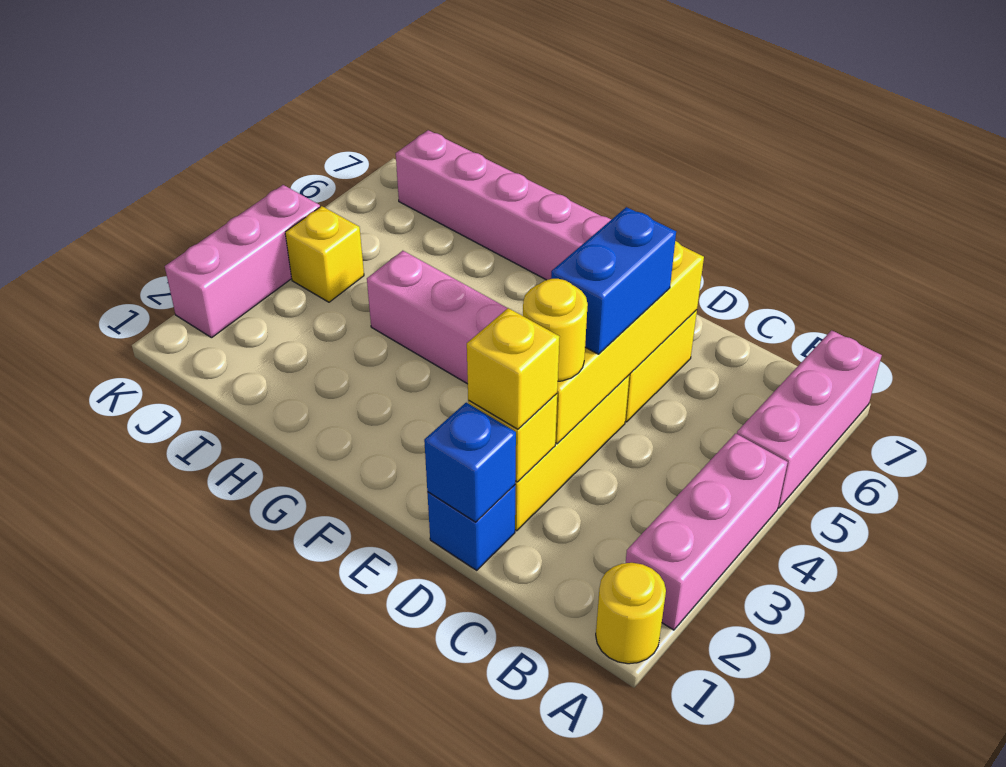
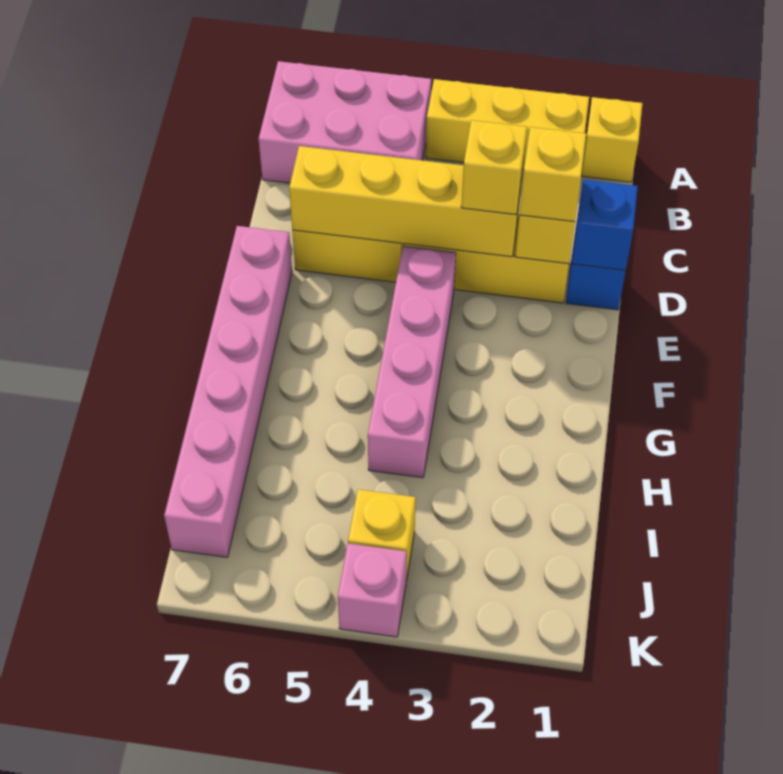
yellow 1x1 round brick [596,563,666,664] -> yellow 1x1 brick [582,97,643,182]
pink 1x3 brick [626,433,788,630] -> yellow 1x3 brick [426,79,589,170]
pink 1x3 brick [737,330,882,508] -> pink 2x3 brick [259,61,431,183]
yellow 1x1 round brick [523,279,588,381] -> yellow 1x1 brick [461,120,527,215]
blue 1x2 brick [551,207,676,354] -> none
pink 1x3 brick [165,185,320,338] -> pink 1x1 brick [338,543,407,637]

